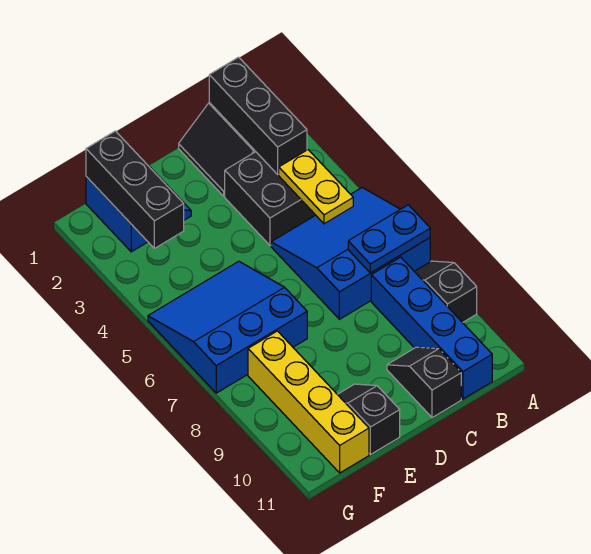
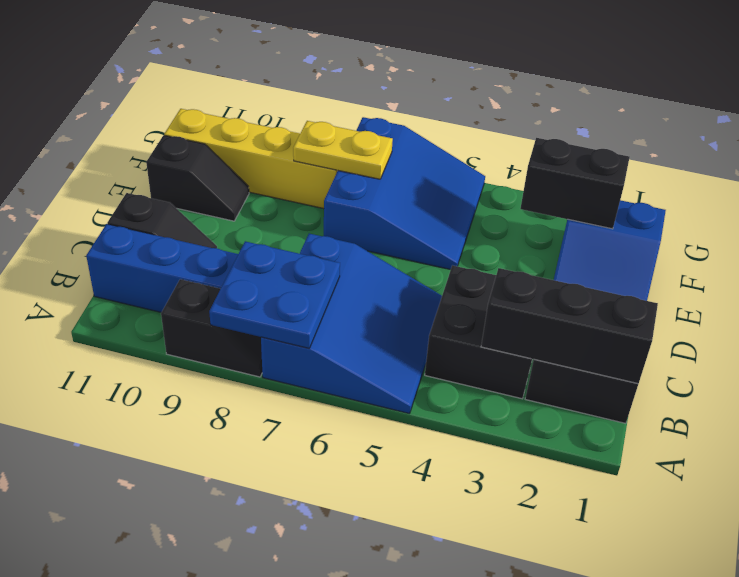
blue 1x2 plate [348,205,430,273] -> blue 2x2 plate [209,241,340,348]
yellow 1x2 plate [279,150,353,224] -> yellow 1x2 plate moved to [293,121,393,179]
black 1x3 brick [86,131,184,248] -> black 1x2 brick [520,138,630,229]

